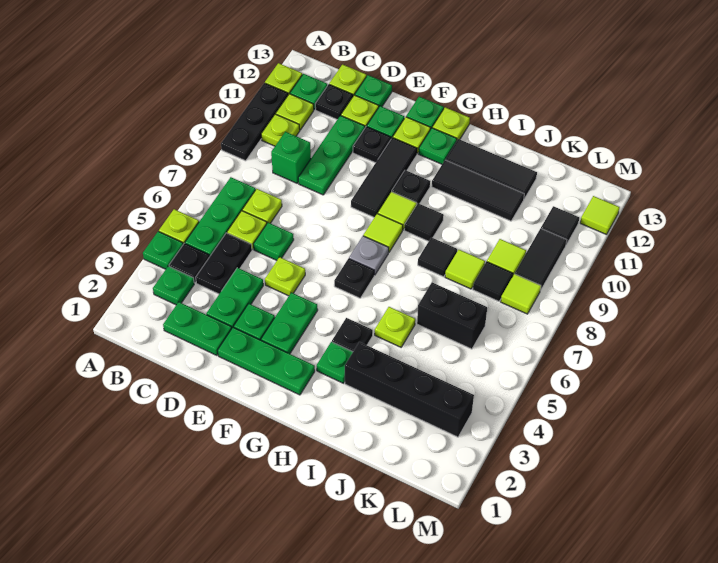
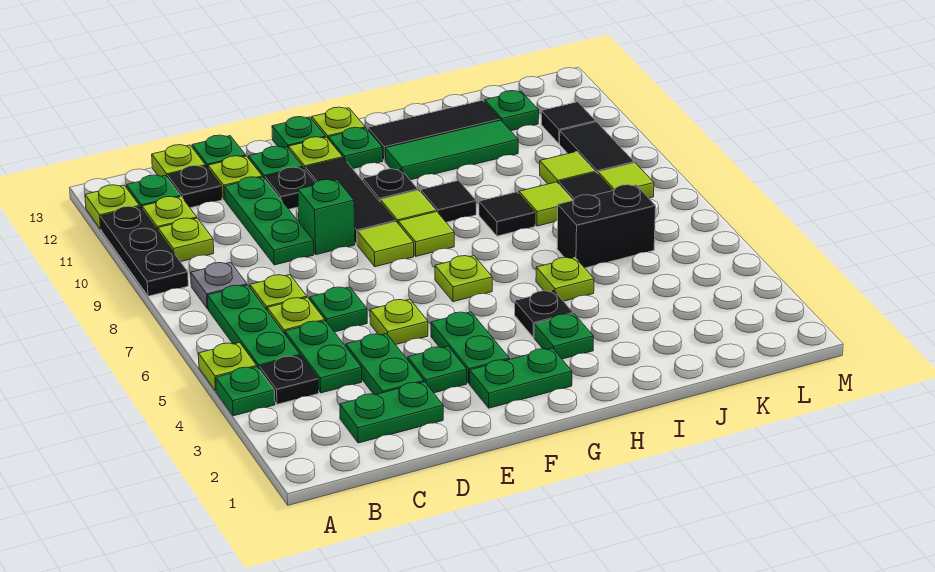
green 1x1 plate [153,266,194,305] -> green 1x1 plate moved to [485,91,539,131]
black 1x2 plate [196,233,252,294] -> green 1x2 plate [285,321,362,393]
green 1x1 brick [271,132,311,183] -> green 1x1 brick moved to [298,180,355,255]
green 1x3 plate [218,327,315,395] -> green 1x2 plate [470,348,572,408]
black 1x1 plate [334,259,374,298] -> lime 1x1 plate [435,256,492,302]
grey 1x1 plate [349,236,389,275] -> grey 1x1 plate moved to [191,262,247,309]
black 1x3 tile [432,160,524,221] -> green 1x3 tile [385,120,518,180]
black 1x4 brick [345,342,474,437] -> none
lime 1x1 tile [580,196,619,235] -> lime 1x1 tile moved to [357,222,414,267]

